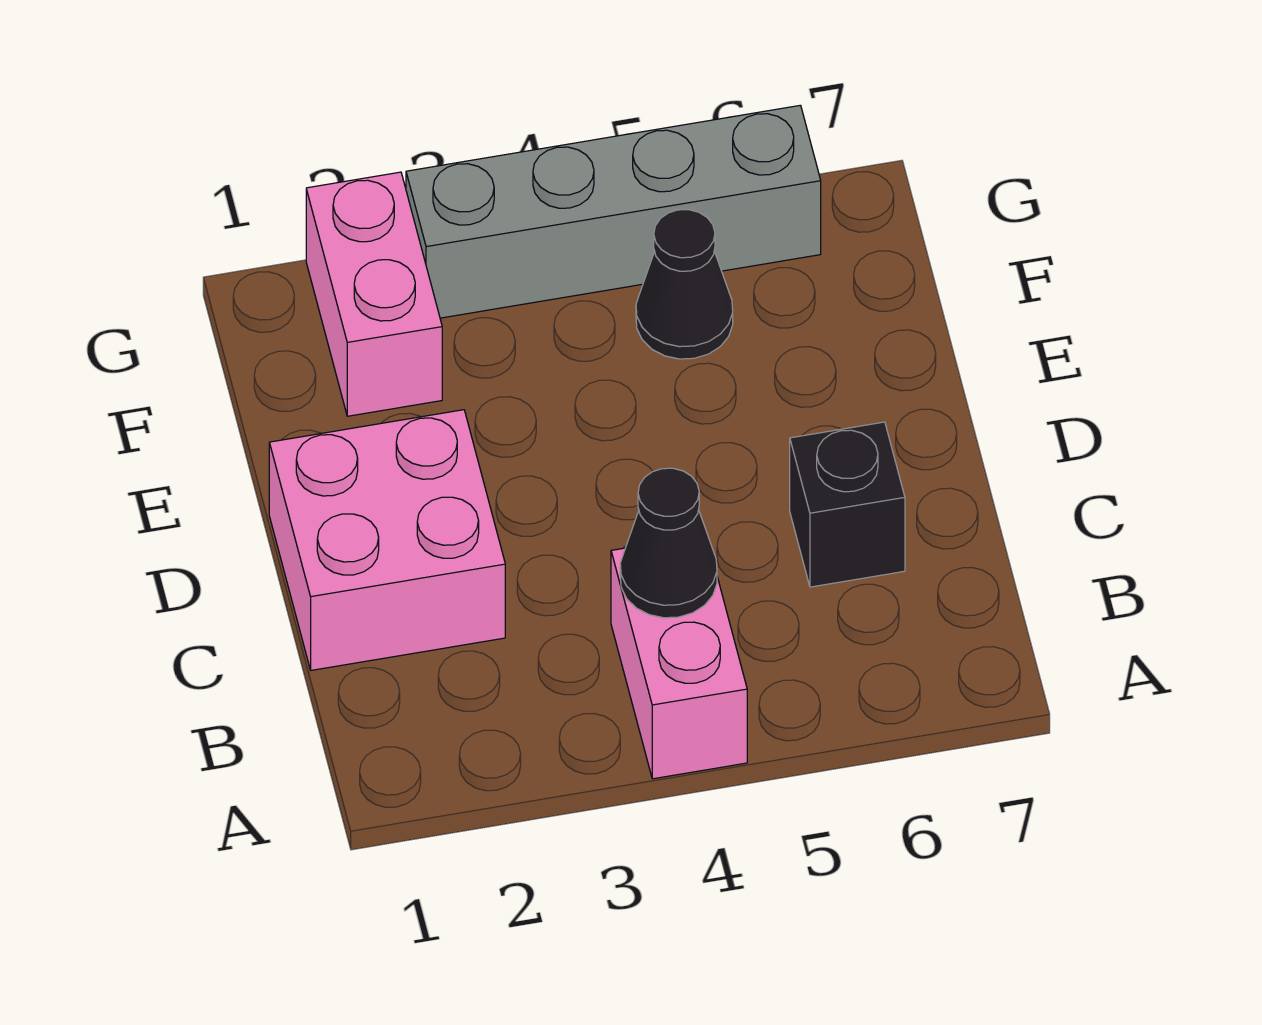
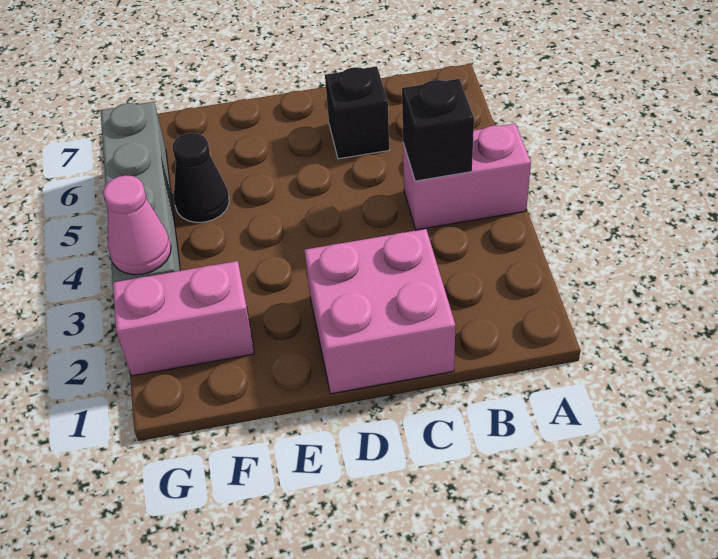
black 1x1 cone [620,468,717,618] -> black 1x1 brick [402,79,474,181]
none -> pink 1x1 cone [103,175,171,275]

